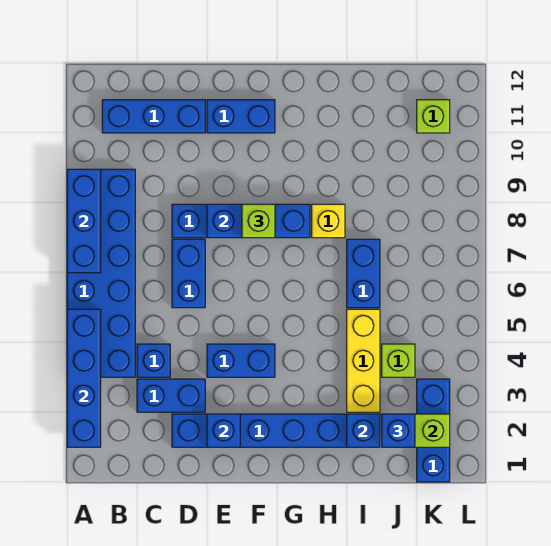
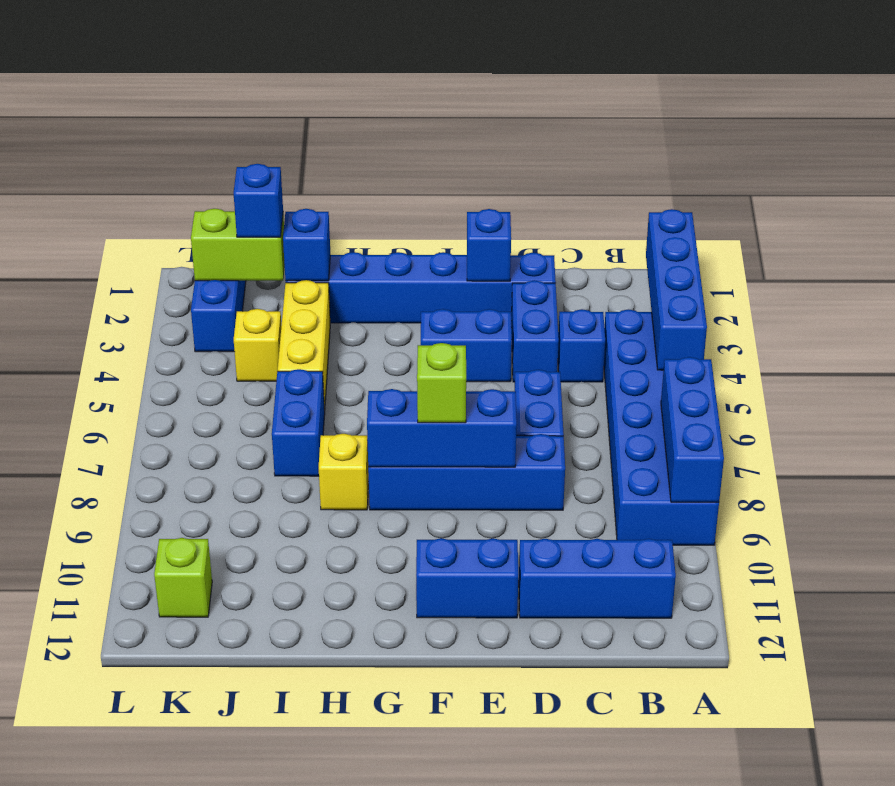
blue 1x2 brick [137,379,205,412] -> blue 1x2 brick turned to [511,281,559,382]
lime 1x1 brick [382,344,415,377] -> yellow 1x1 brick [234,309,281,381]

